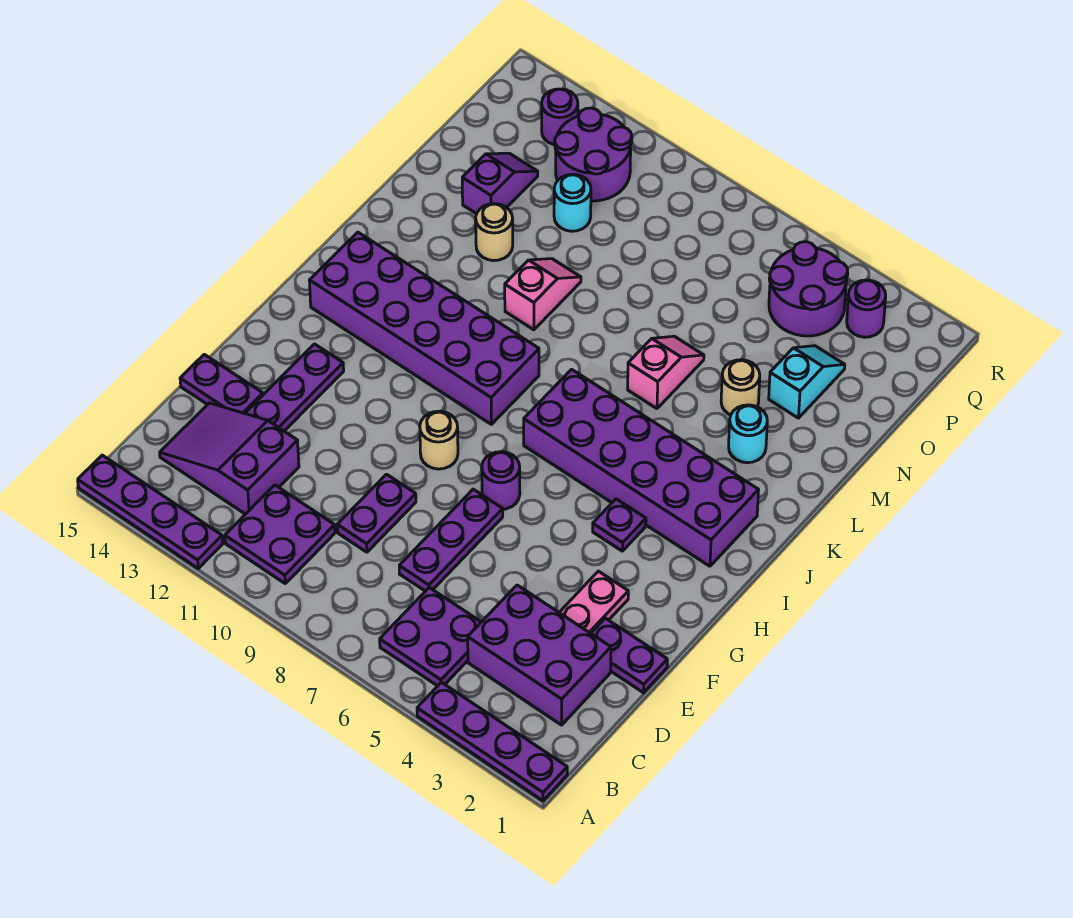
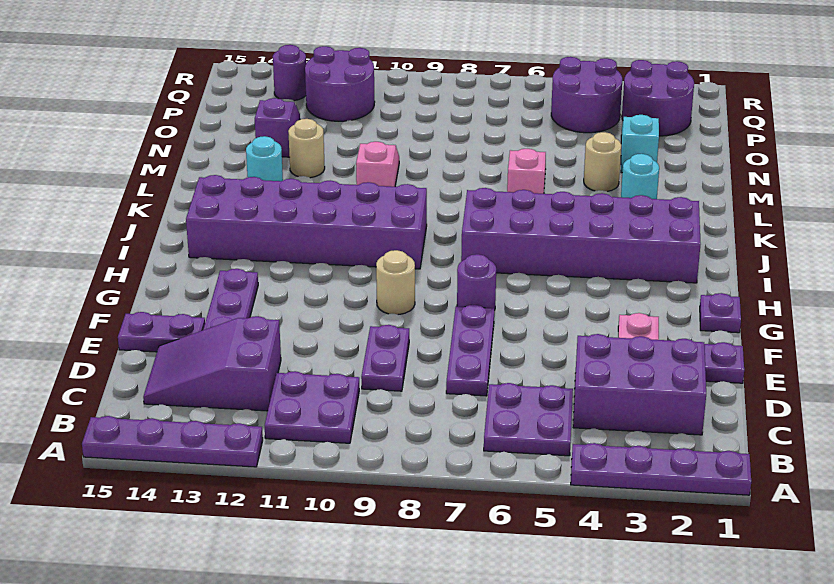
purple 1x1 plate [593,499,646,551] -> purple 1x1 plate moved to [700,293,741,333]
cyan 1x1 round brick [554,174,591,231] -> cyan 1x1 round brick moved to [246,136,283,181]
purple 1x1 round brick [847,280,886,337] -> purple 2x2 round brick [622,60,694,136]

